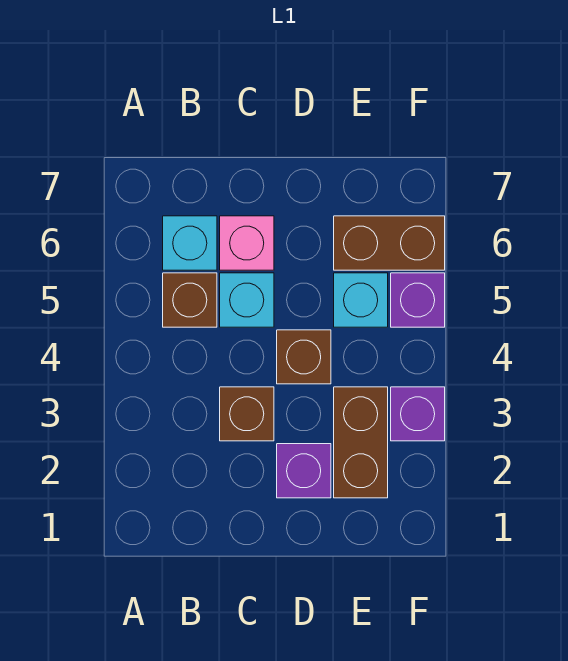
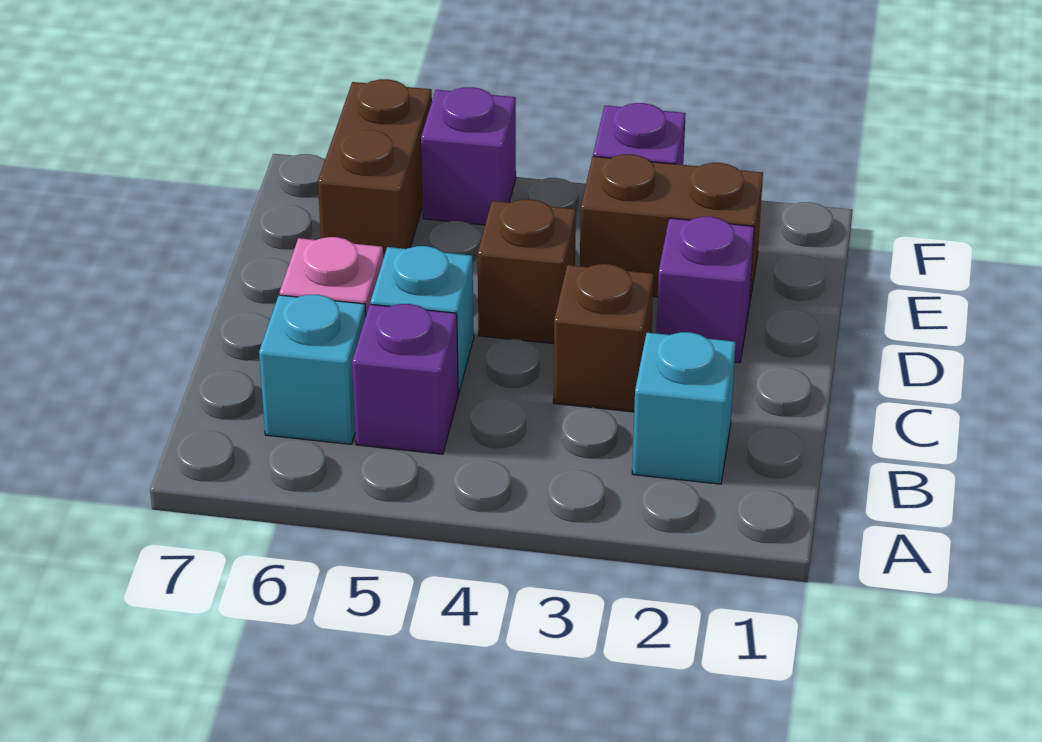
brown 1x1 brick [163,273,217,327] -> purple 1x1 brick [352,304,458,454]
cyan 1x1 brick [334,273,388,327] -> cyan 1x1 brick moved to [632,332,736,484]

